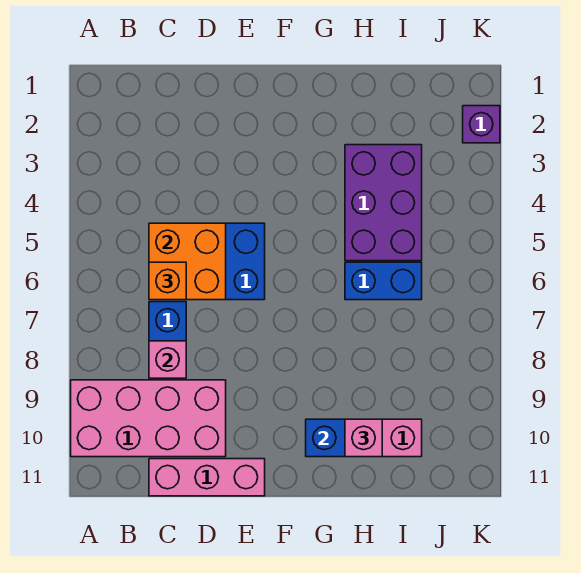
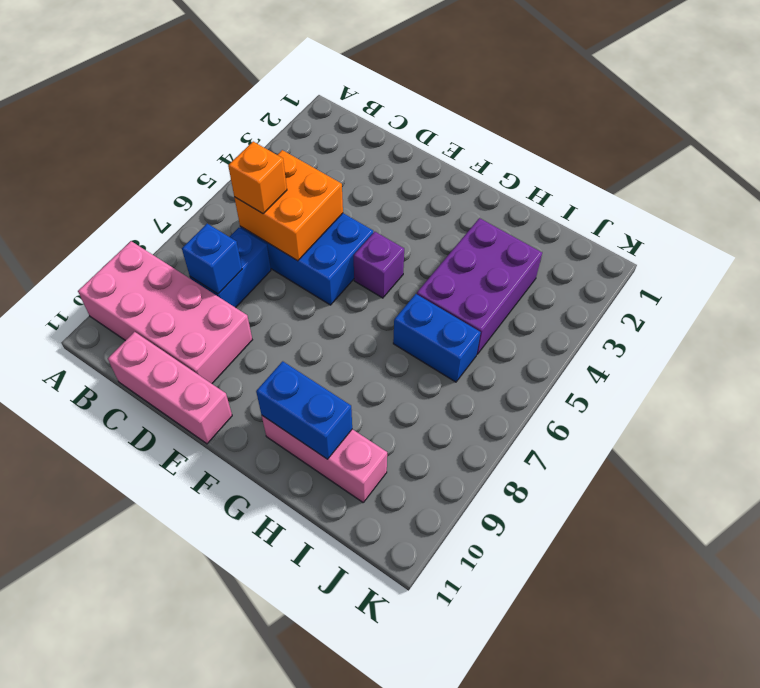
pink 1x1 brick [149,341,186,378] -> blue 1x1 brick [182,224,242,294]
pink 1x1 brick [345,419,382,457] -> none
purple 1x1 brick [463,106,500,143] -> purple 1x1 brick moved to [354,232,404,298]

